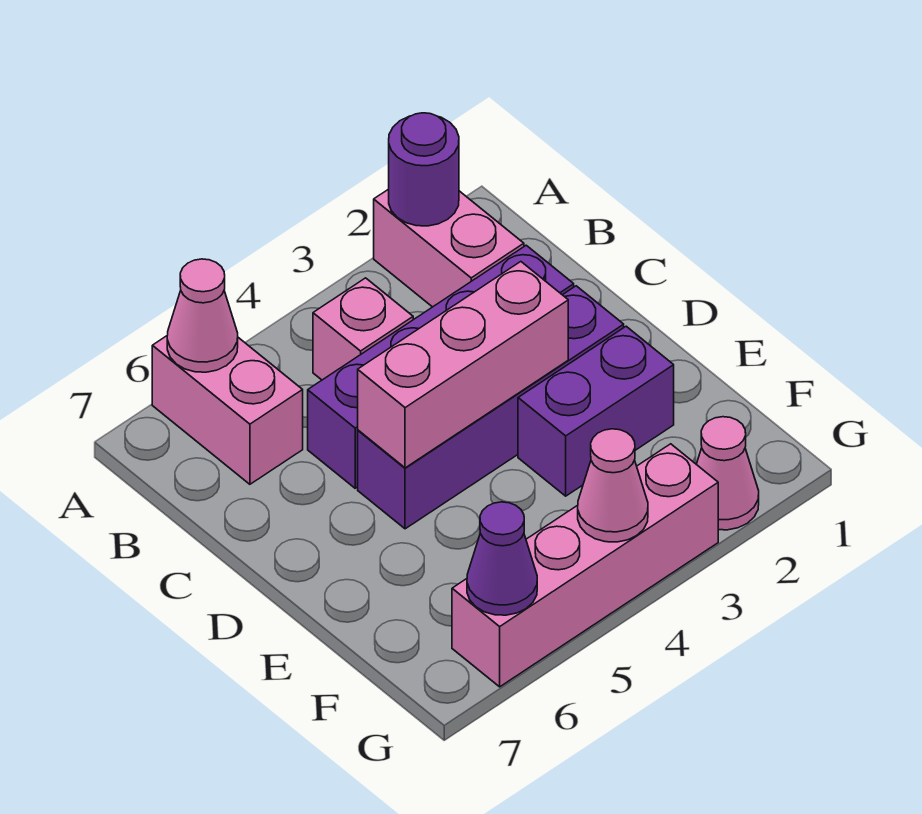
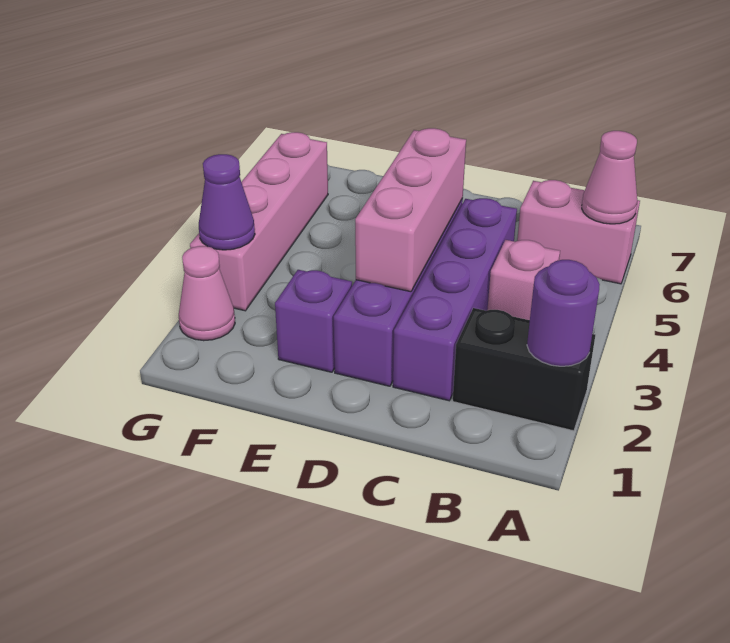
pink 1x2 brick [374,189,524,307] -> black 1x2 brick [453,308,595,431]
purple 1x2 brick [518,326,674,496] -> purple 1x1 brick [275,270,352,372]
pink 1x1 cone [578,429,648,542] -> none
purple 1x1 cone [467,502,537,615] -> purple 1x1 cone moved to [199,154,255,250]

